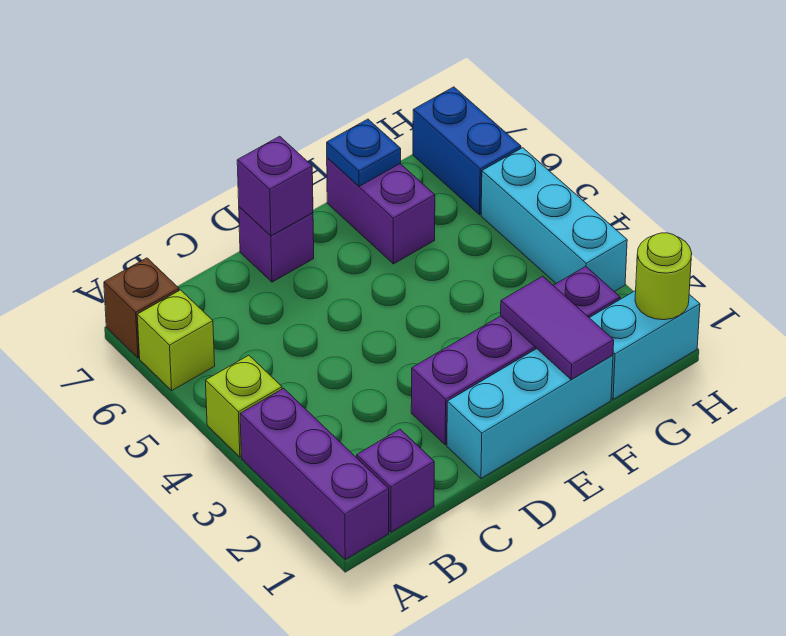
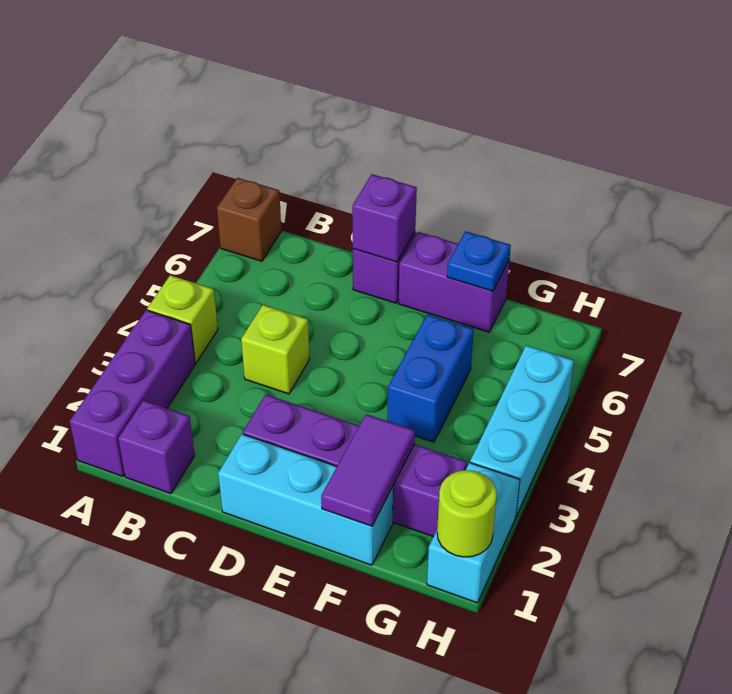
lime 1x1 brick [137,290,215,390] -> lime 1x1 brick moved to [241,305,309,394]
purple 1x2 brick [327,158,435,264] -> purple 1x2 brick turned to [399,232,509,332]
cyan 1x2 brick [590,291,700,399] -> cyan 1x2 brick turned to [427,463,520,603]
blue 1x2 brick [413,87,521,215] -> blue 1x2 brick moved to [387,315,474,442]

